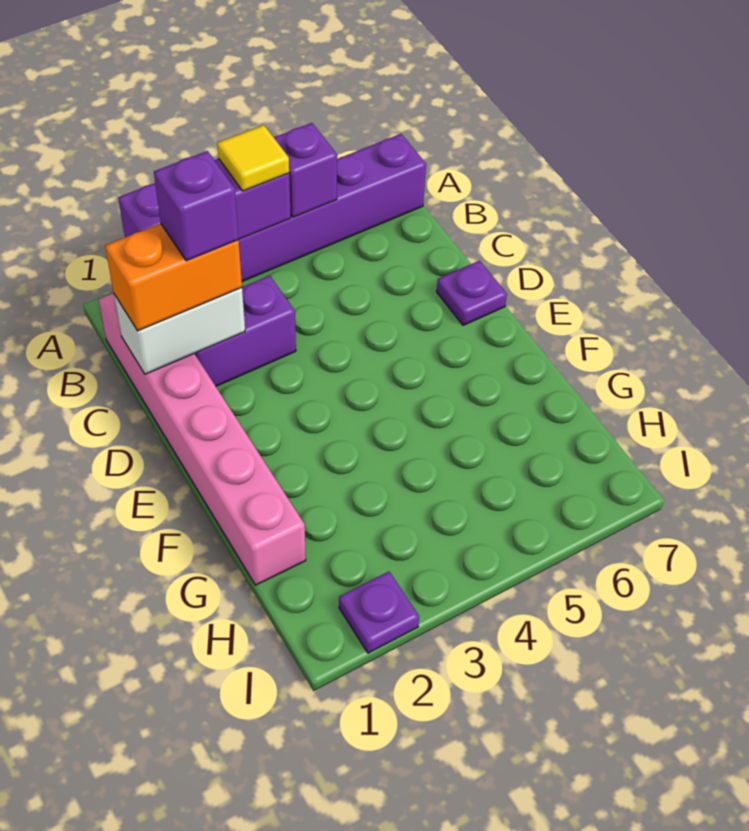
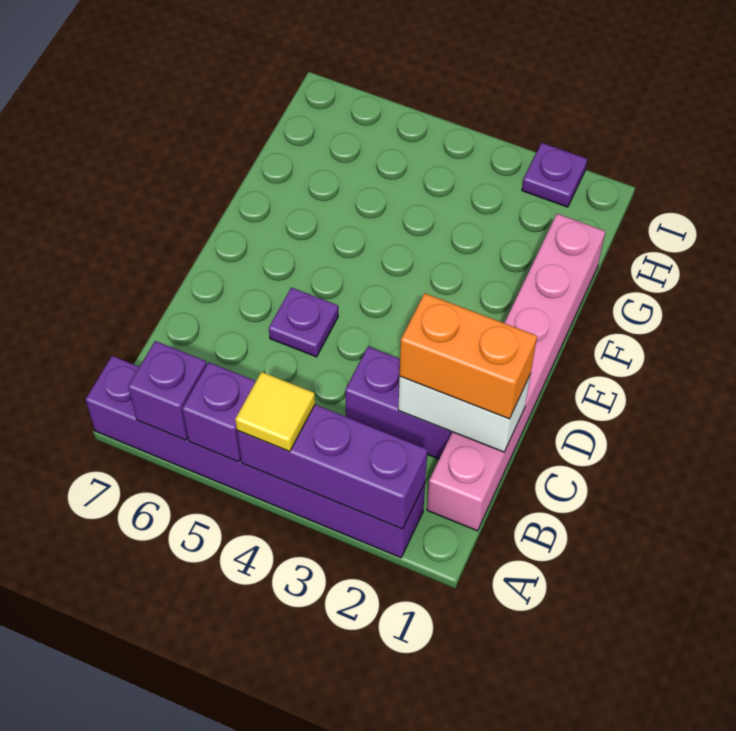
purple 1x1 brick [154,151,239,261] -> purple 1x1 brick moved to [128,341,207,440]
purple 1x1 plate [437,261,507,325] -> purple 1x1 plate moved to [269,288,338,357]

